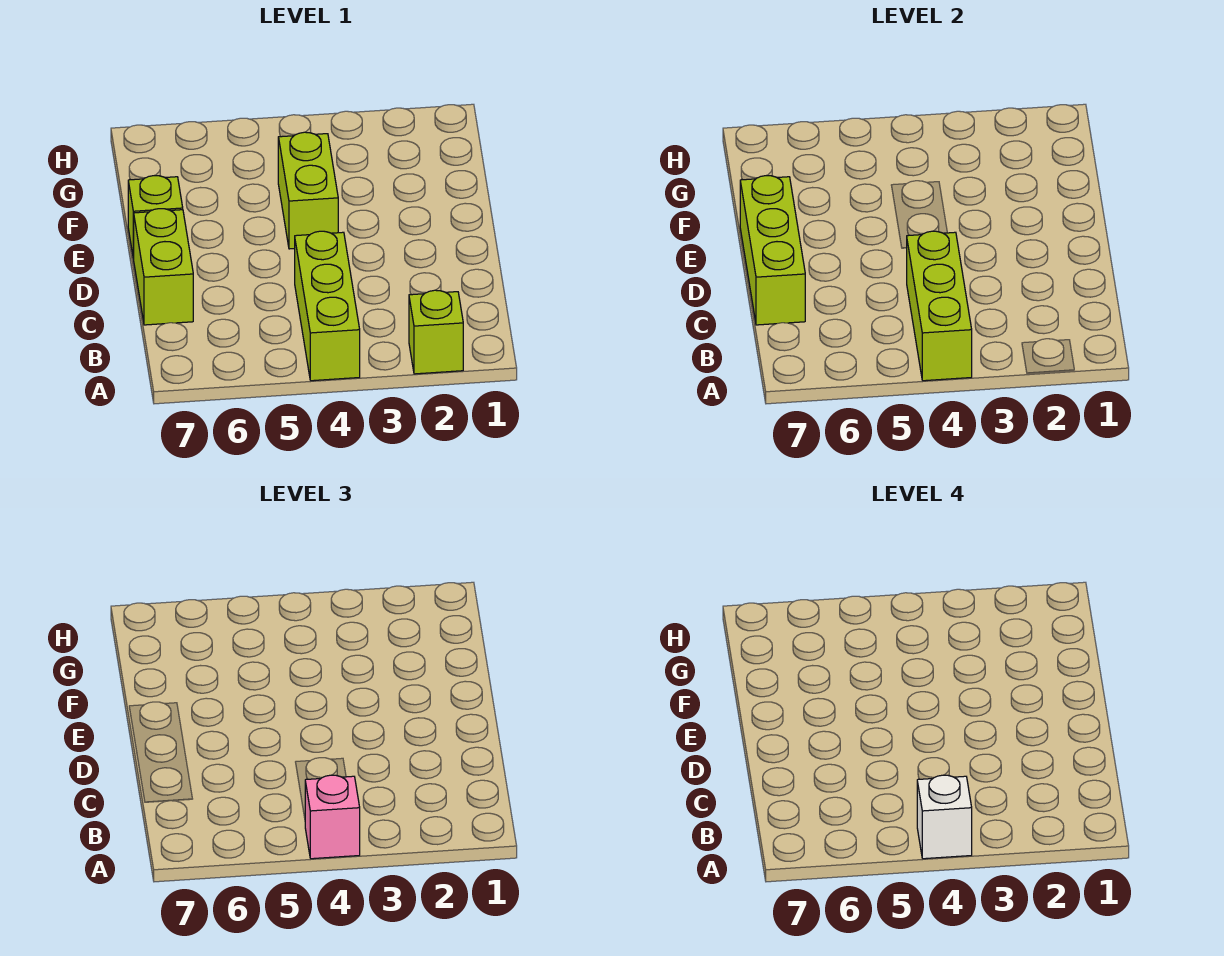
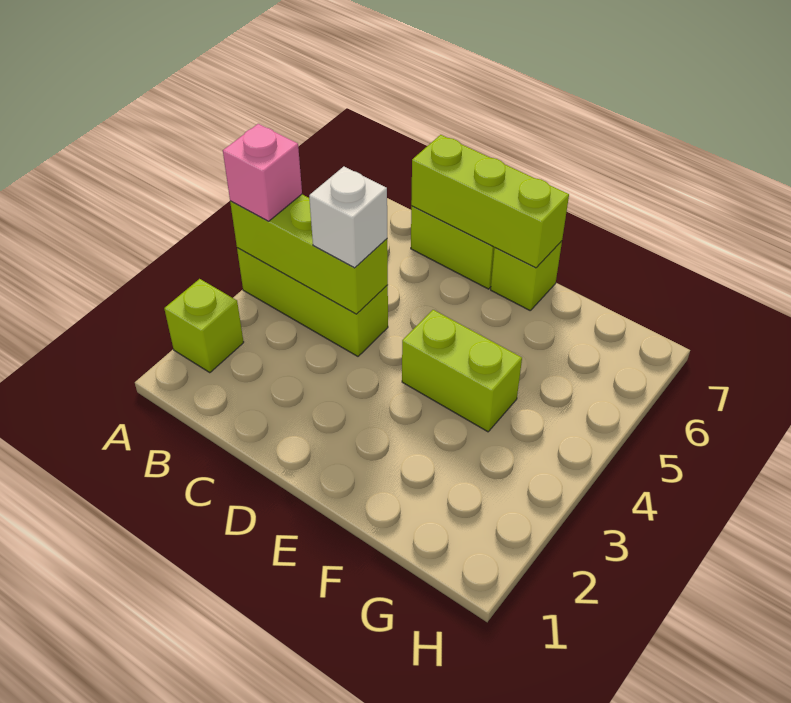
white 1x1 brick [917,775,972,859] -> white 1x1 brick moved to [309,167,387,268]

